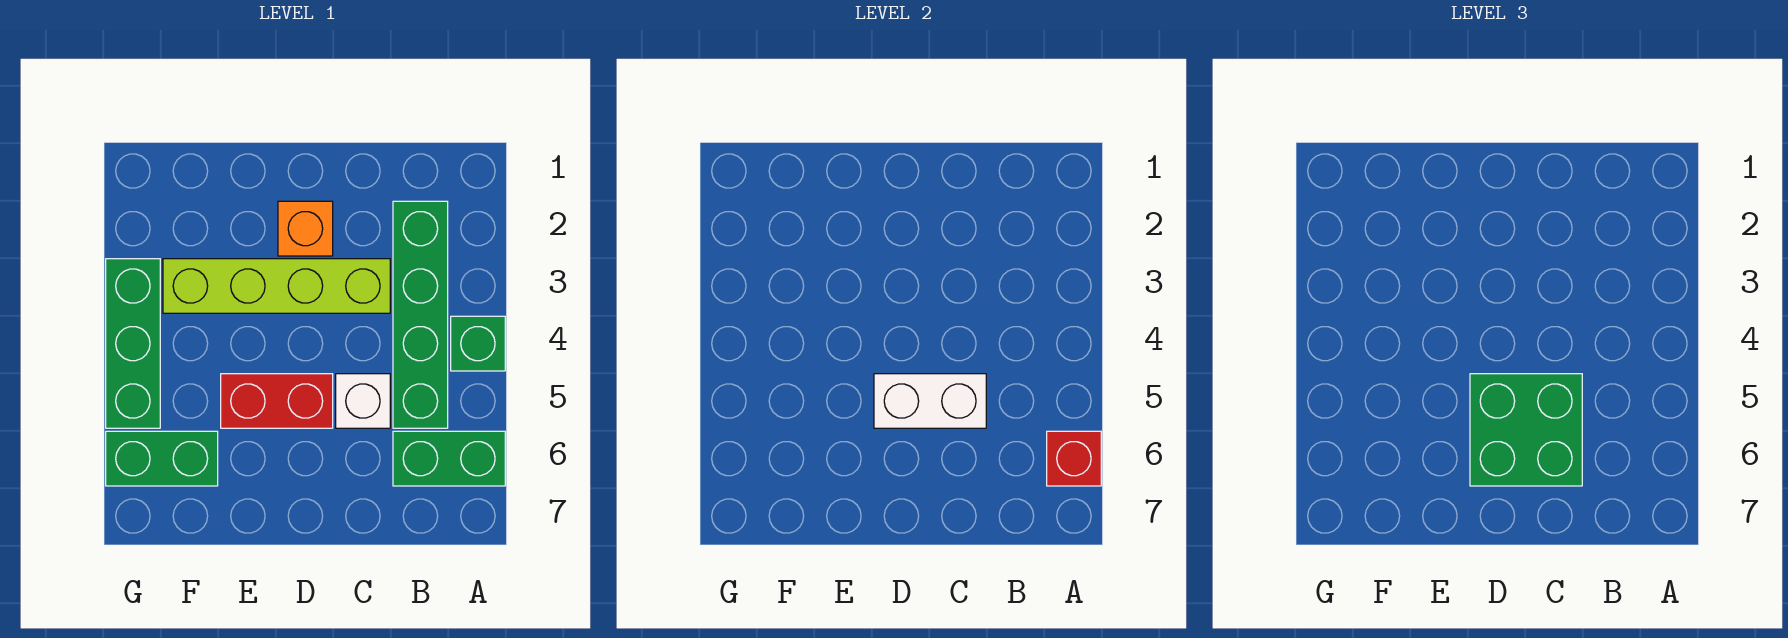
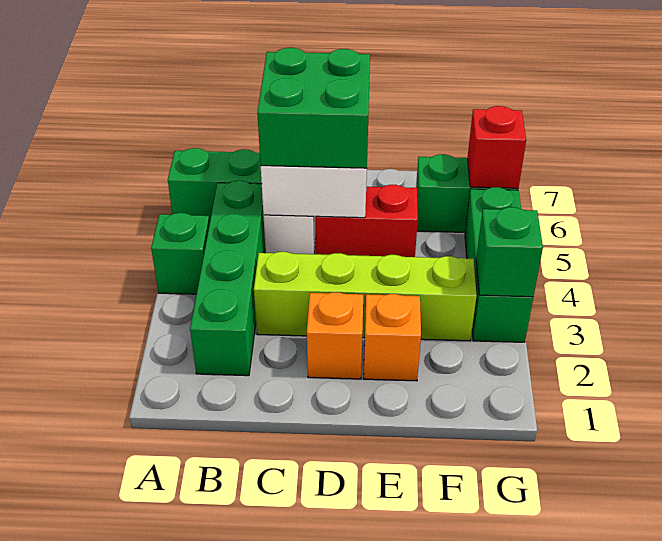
red 1x1 brick [1047,431,1101,486] -> red 1x1 brick moved to [468,106,526,188]
none -> orange 1x1 brick [364,294,421,381]
none -> green 1x1 brick [476,207,543,297]

